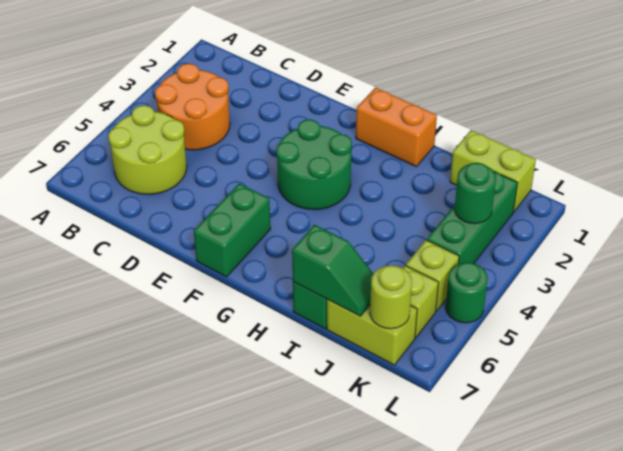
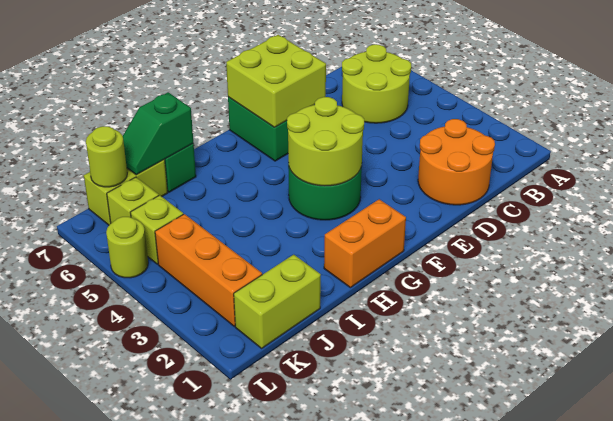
orange 2x2 round brick [155,63,230,150] -> orange 2x2 round brick moved to [418,119,495,205]
none -> lime 2x2 brick [226,35,326,127]
none -> lime 2x2 round brick [287,97,364,186]
green 1x3 brick [427,172,518,264] -> orange 1x3 brick [155,214,262,326]
green 1x1 round brick [454,163,496,224] -> none
green 1x1 round brick [446,262,488,323] -> lime 1x1 round brick [106,217,148,278]

